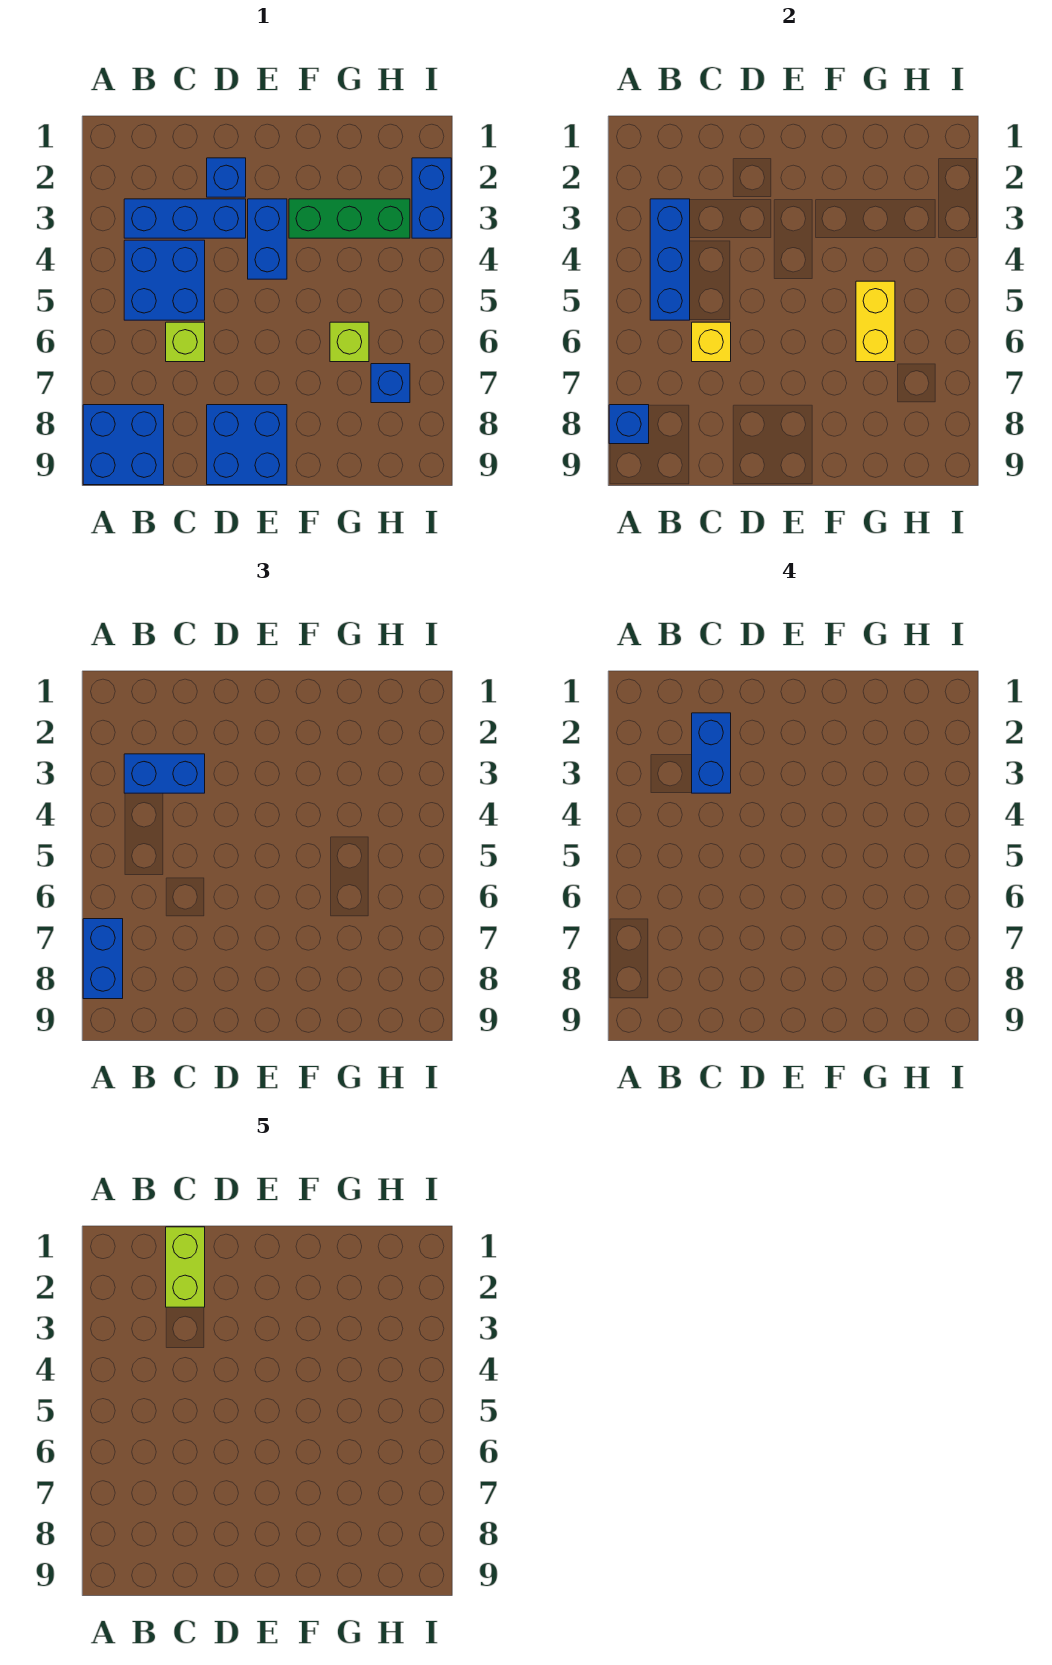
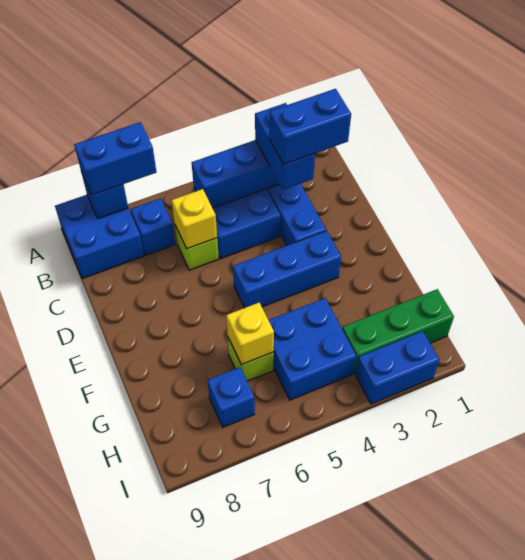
lime 1x2 brick [166,1227,205,1307] -> none
blue 1x1 brick [207,158,246,197] -> blue 1x1 brick moved to [131,198,175,255]
blue 2x2 brick [207,405,287,485] -> blue 2x2 brick moved to [269,298,356,400]
blue 1x2 brick [248,199,287,279] -> blue 1x3 brick [233,231,341,308]
green 1x3 brick [289,199,410,238] -> green 1x3 brick turned to [342,289,454,374]
yellow 1x2 brick [856,281,895,362] -> yellow 1x1 brick [226,303,274,365]

